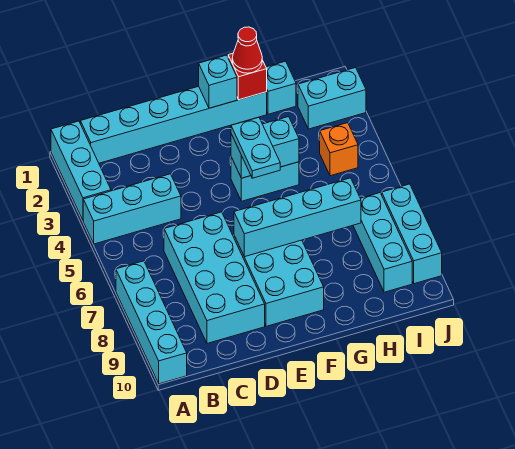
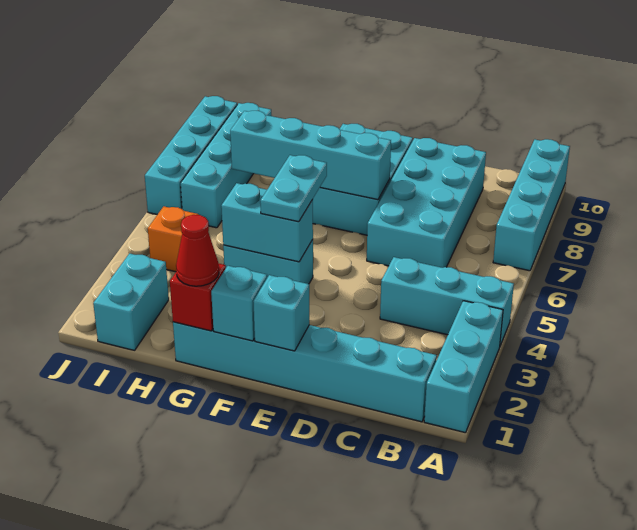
cyan 1x1 brick [266,61,296,114] -> cyan 1x1 brick moved to [253,275,309,351]
cyan 1x2 brick [298,68,366,129] -> cyan 1x2 brick turned to [93,253,169,350]
cyan 1x3 brick [353,193,412,292] -> cyan 1x4 brick [181,103,272,228]
cyan 1x3 brick [382,184,442,284] -> cyan 1x4 brick [145,96,237,215]

